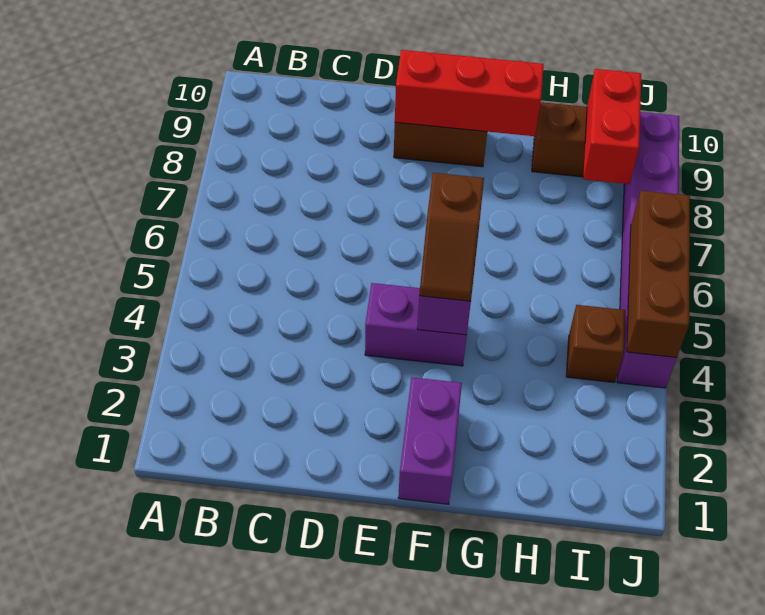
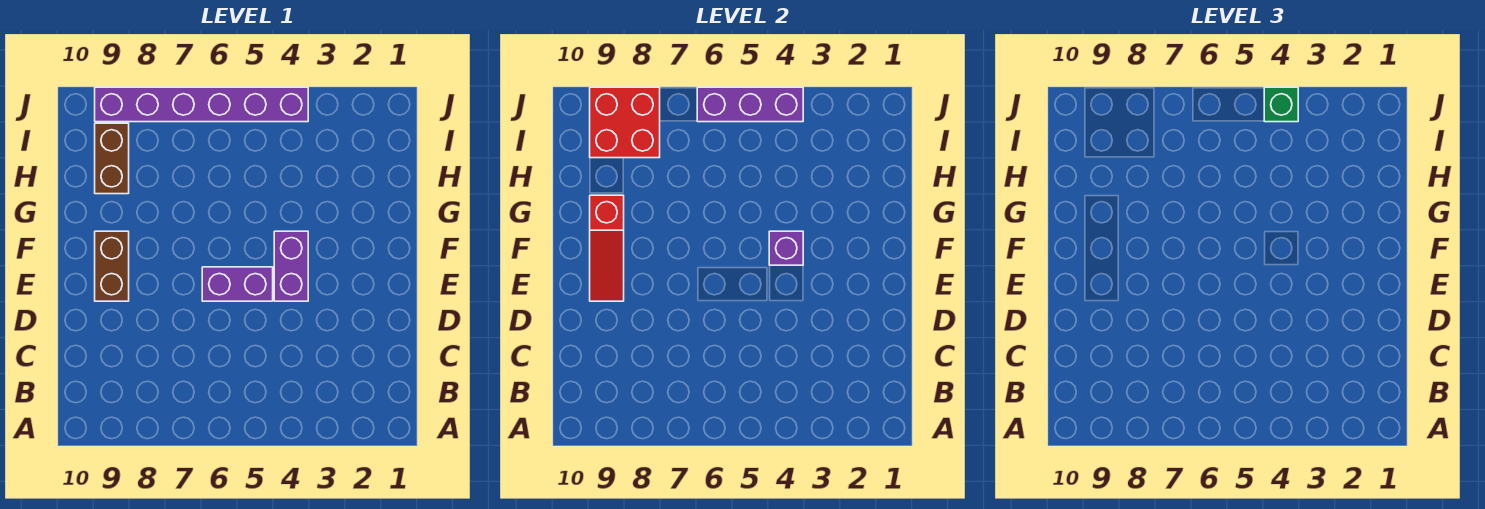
red 1x3 brick [395,50,544,136] -> red 1x3 slope [590,195,624,301]
purple 1x2 brick [398,377,462,504] -> purple 1x2 brick moved to [202,267,273,301]
brown 1x2 slope [419,173,484,301] -> none
brown 1x1 brick [566,305,625,382] -> none
red 1x2 brick [583,69,641,184] -> red 2x2 brick [590,87,660,158]
brown 1x3 brick [627,191,690,357] -> purple 1x3 brick [697,87,803,122]
none -> green 1x1 brick [1264,87,1298,122]

